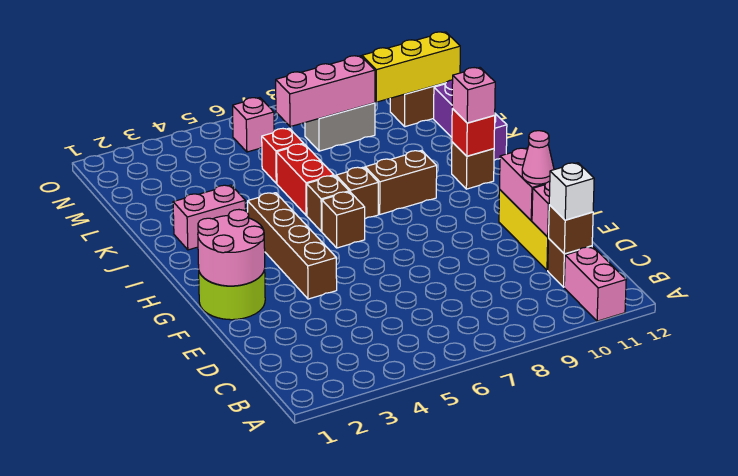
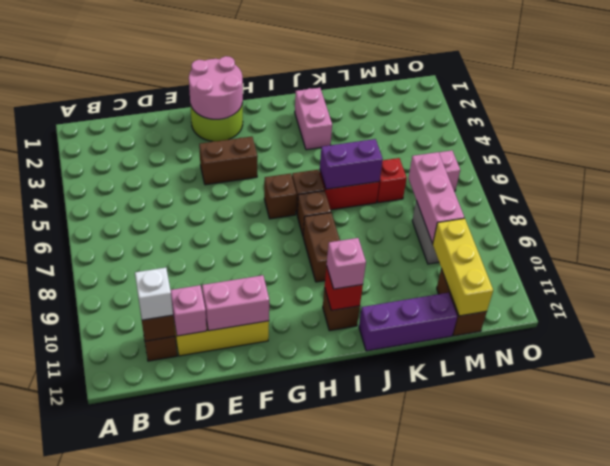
pink 1x2 brick [564,247,626,321] -> none
pink 1x1 cone [522,131,554,184] -> none
brown 1x4 brick [248,193,337,299] -> brown 1x2 brick [199,137,258,185]
none -> purple 1x2 brick [320,139,383,189]

